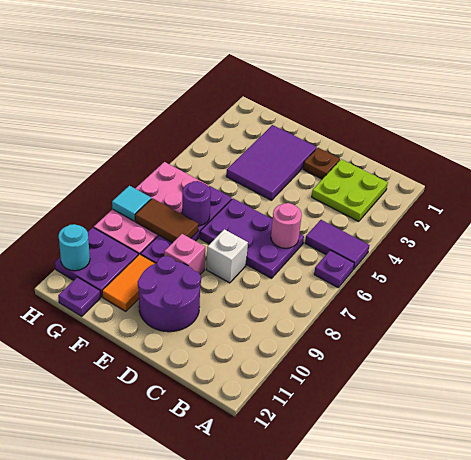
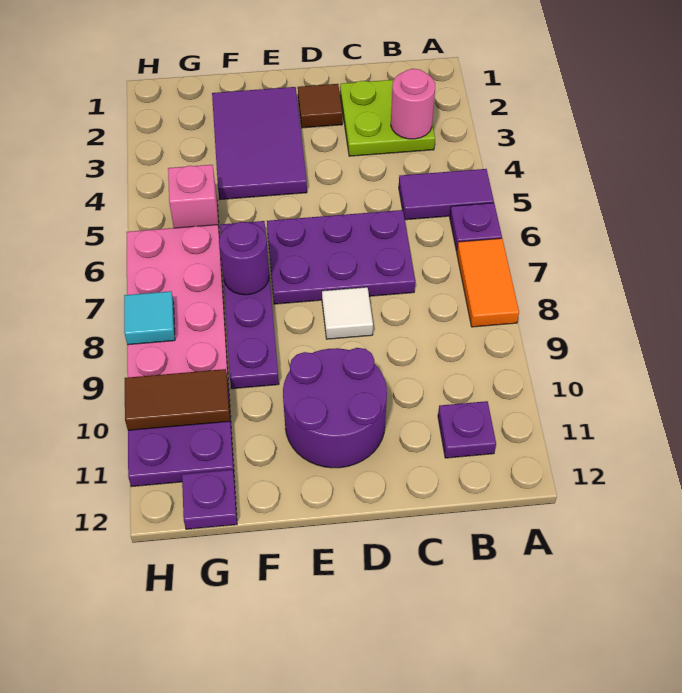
none -> purple 1x1 plate [438,401,496,458]
pink 1x1 round brick [271,203,302,248] -> pink 1x1 round brick moved to [391,69,435,139]
brown 1x1 plate [303,148,340,179] -> brown 1x1 tile [298,84,342,128]
white 1x1 brick [207,229,248,283] -> white 1x1 tile [322,287,373,339]
pink 1x1 brick [164,234,205,274] -> pink 1x1 brick moved to [168,165,219,229]
brown 1x2 tile [135,198,198,243] -> brown 1x2 tile moved to [125,369,230,430]
orange 1x2 tile [102,254,155,311] -> orange 1x2 tile moved to [457,238,519,327]
cyan 1x1 round brick [59,224,90,271] -> none

